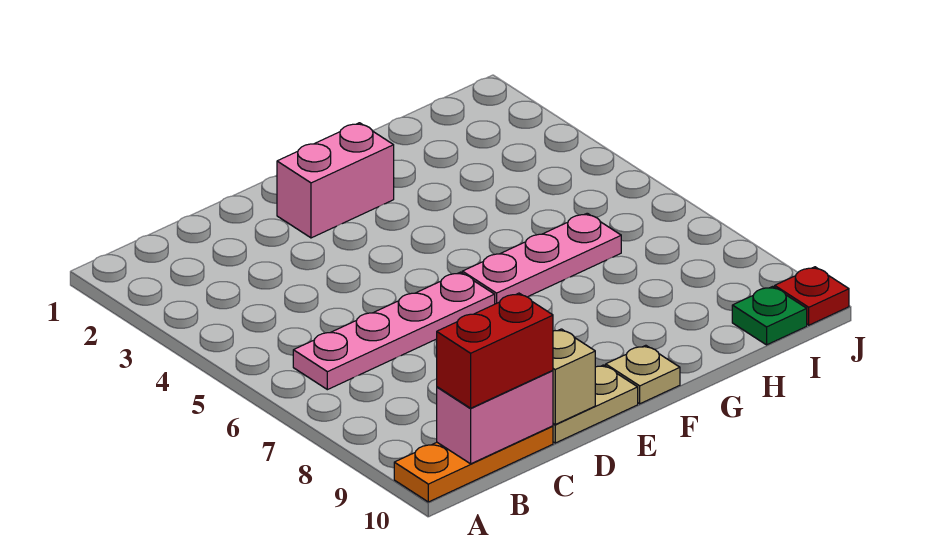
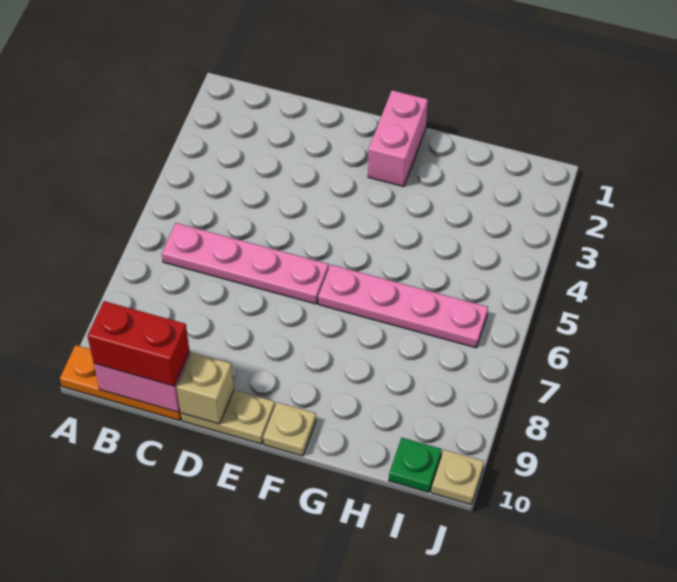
pink 1x2 brick [277,123,394,238] -> pink 1x2 brick turned to [368,90,428,187]
pink 1x3 plate [462,213,621,304] -> pink 1x4 plate [318,265,488,348]
red 1x1 plate [775,267,849,325] -> tan 1x1 plate [431,450,484,505]

